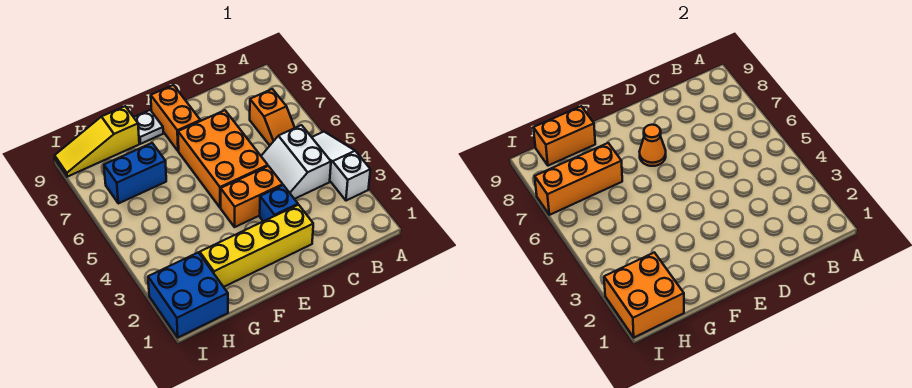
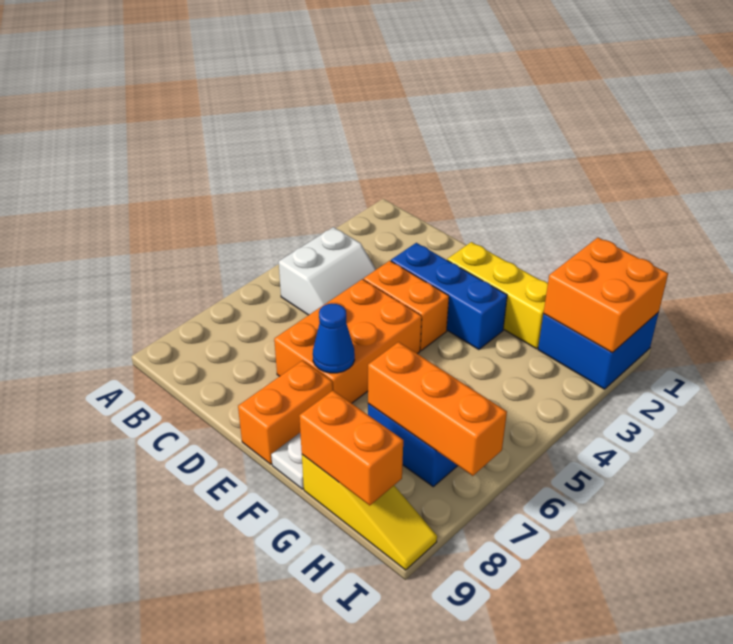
white 1x3 slope [312,132,370,201] -> none
orange 1x2 slope [250,89,295,145] -> none
yellow 1x4 brick [200,205,313,287] -> yellow 1x3 brick [447,242,548,349]
blue 1x1 brick [260,185,298,221] -> blue 1x3 brick [391,243,507,350]
orange 1x1 cone [639,125,666,166] -> blue 1x1 cone [313,303,355,373]

